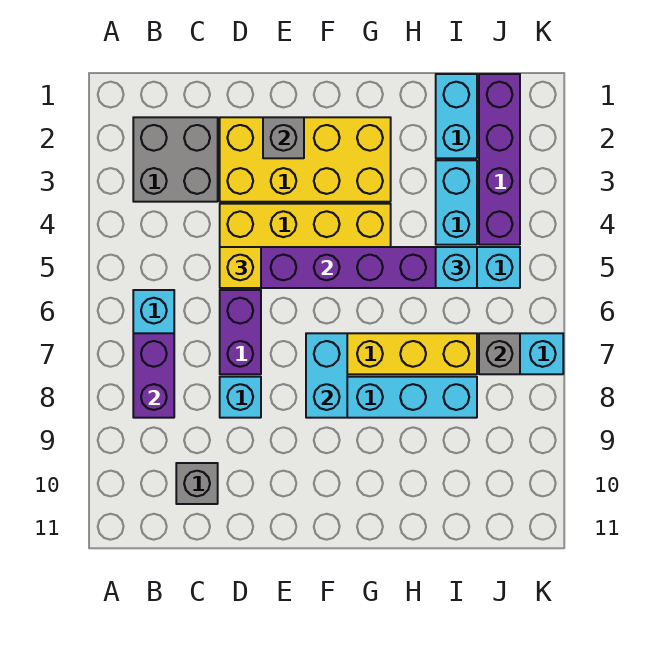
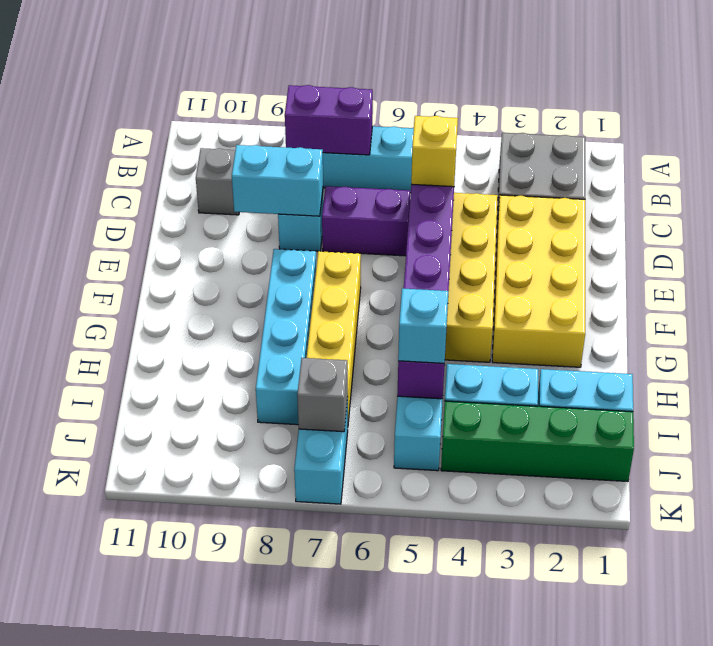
grey 1x1 brick [263,117,304,158] -> none
cyan 1x2 brick [306,333,347,418] -> cyan 1x2 brick moved to [232,145,323,216]
purple 1x4 brick [479,74,520,245] -> green 1x4 brick [441,401,634,481]

